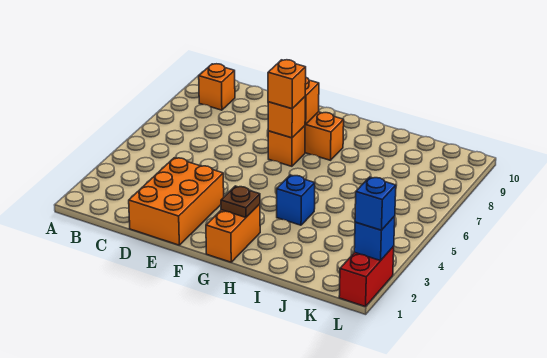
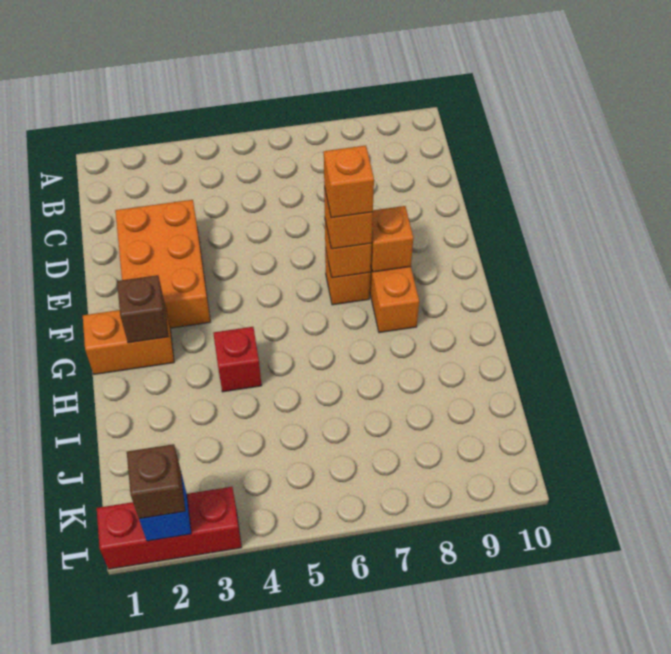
orange 1x1 brick [199,64,235,110] -> orange 1x1 brick moved to [324,146,374,218]
orange 2x3 brick [129,158,224,245] -> orange 2x3 brick turned to [115,200,210,328]
brown 1x1 plate [221,186,260,217] -> brown 1x1 brick [117,275,168,343]
blue 1x1 brick [277,175,315,225] -> red 1x1 brick [213,327,262,392]
red 1x2 brick [339,246,394,307] -> red 1x3 brick [97,487,242,569]
blue 1x1 brick [355,177,396,230] -> brown 1x1 brick [127,444,185,519]

